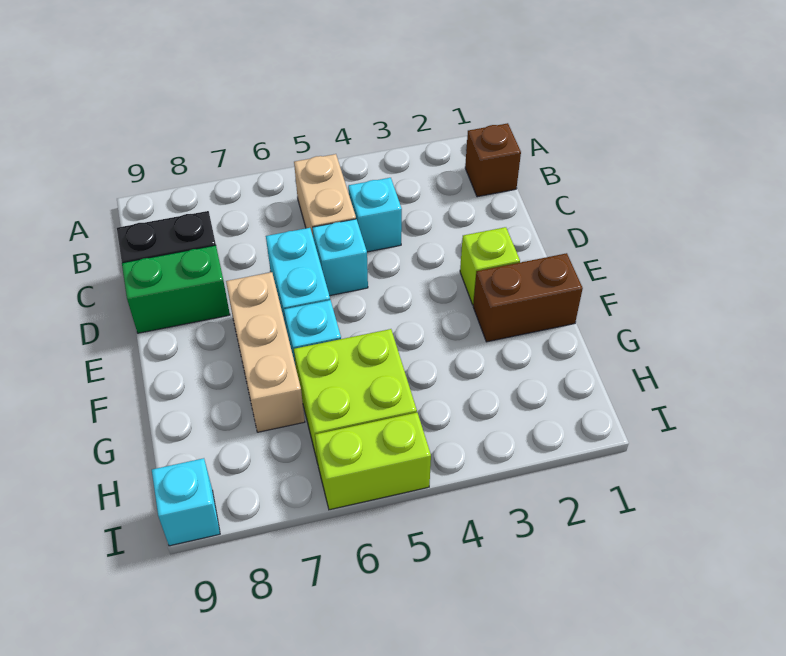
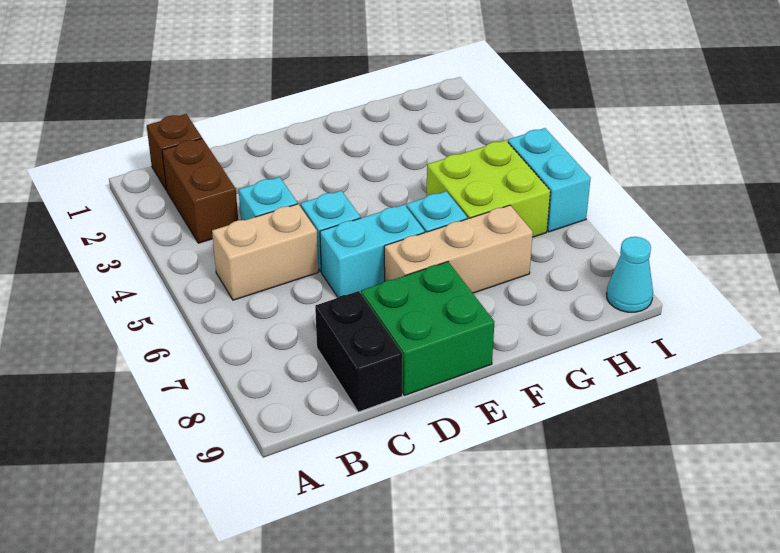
green 1x2 brick [122,245,230,333] -> green 2x2 brick [361,262,494,395]
lime 1x1 brick [460,227,520,305] -> none
brown 1x2 brick [473,253,583,342] -> brown 1x2 brick moved to [162,138,238,243]
lime 1x2 brick [315,413,431,510] -> cyan 1x2 brick [508,128,591,232]
cyan 1x1 brick [152,458,220,546] -> cyan 1x1 cone [606,237,653,312]

